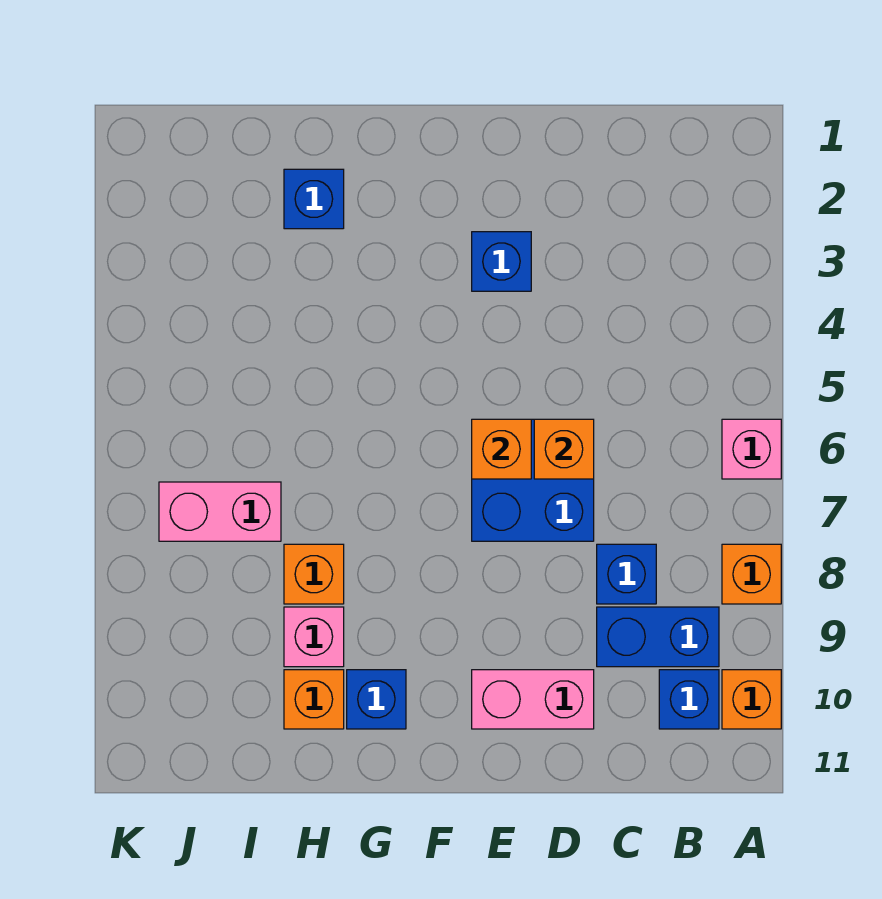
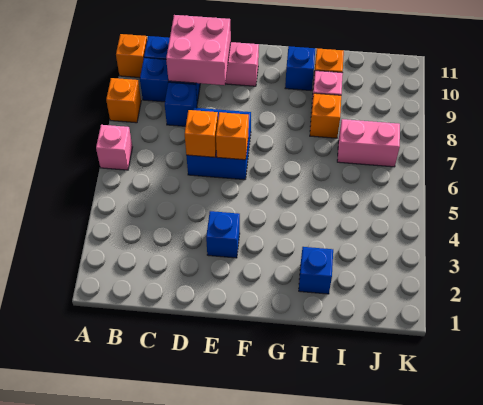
none -> pink 2x2 brick [166,15,231,85]

